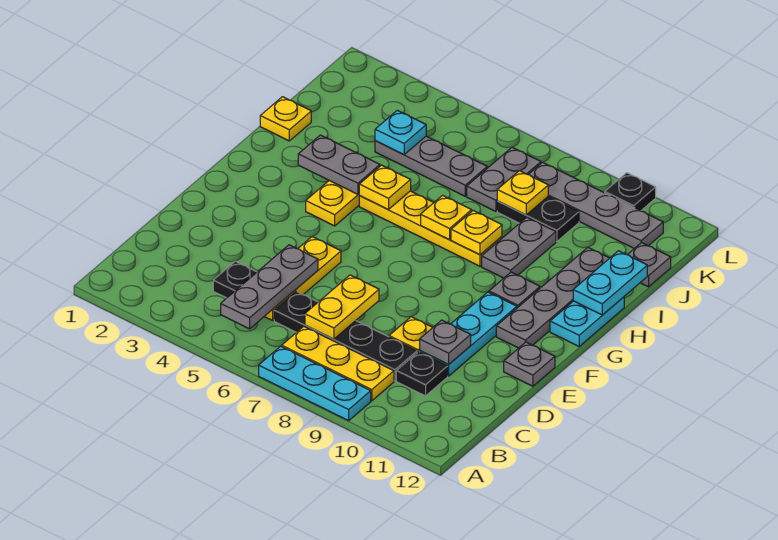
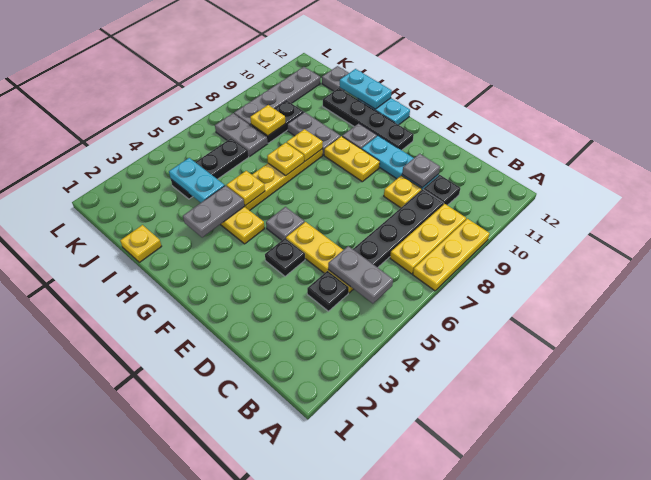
cyan 1x3 plate [259,346,371,421] -> yellow 1x3 plate [413,219,490,291]
grey 1x3 plate [221,245,318,329] -> grey 1x2 plate [328,246,393,304]
yellow 1x2 plate [305,275,379,339] -> yellow 1x2 plate moved to [324,136,380,182]
grey 1x1 plate [504,342,555,386] -> grey 1x1 plate moved to [266,207,305,240]
grey 1x4 plate [496,248,609,348] -> black 1x4 plate [323,88,414,150]
grey 1x3 plate [375,136,487,196] -> black 1x3 plate [171,138,249,199]
cyan 1x1 plate [375,110,426,155] -> cyan 1x2 plate [169,158,225,203]
black 1x1 plate [605,173,656,211] -> black 1x1 plate moved to [265,238,305,276]

